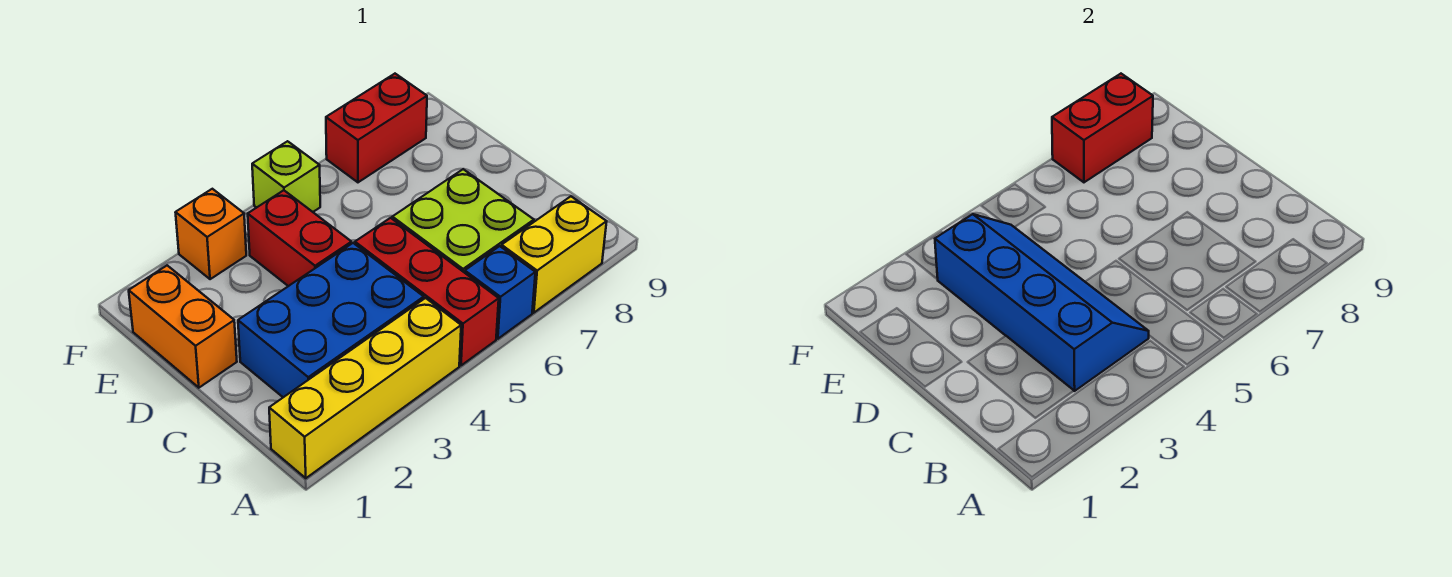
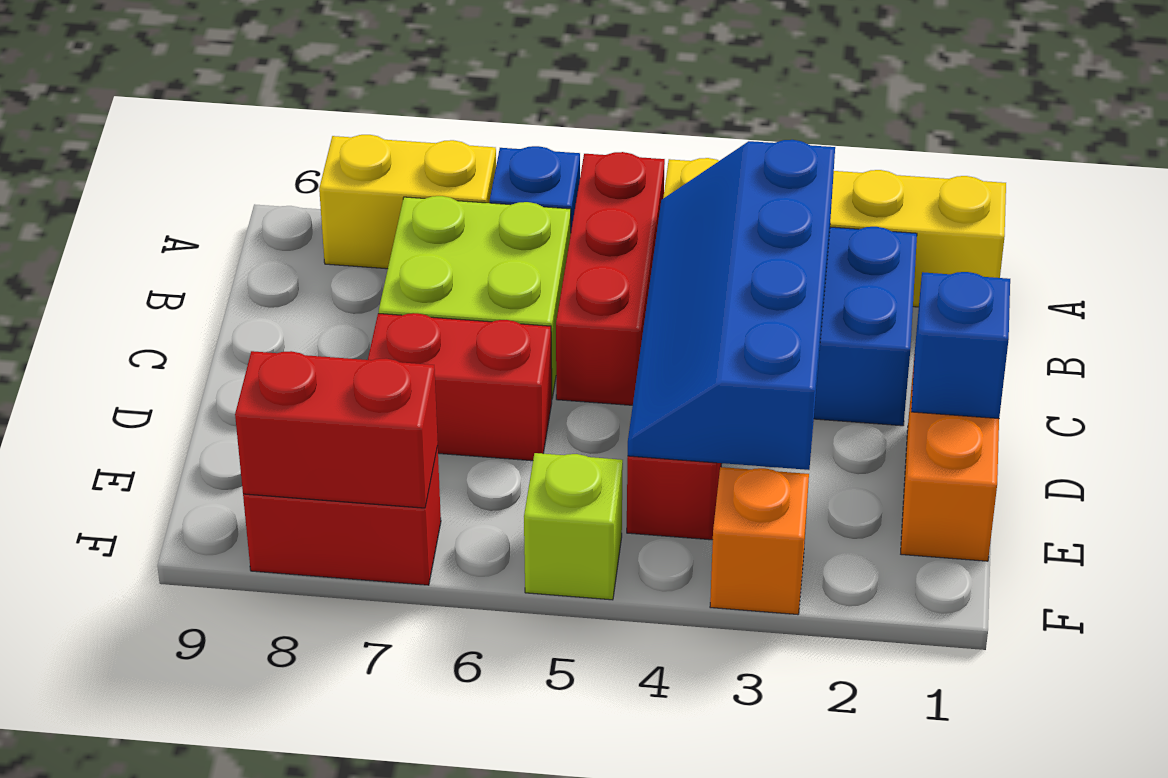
none -> blue 1x1 brick [911,272,1010,419]
none -> red 1x2 brick [368,313,552,461]

